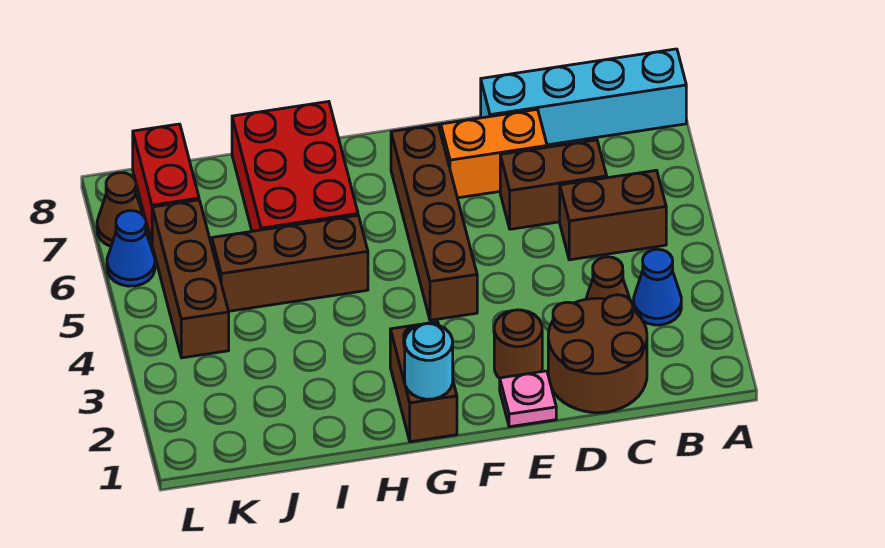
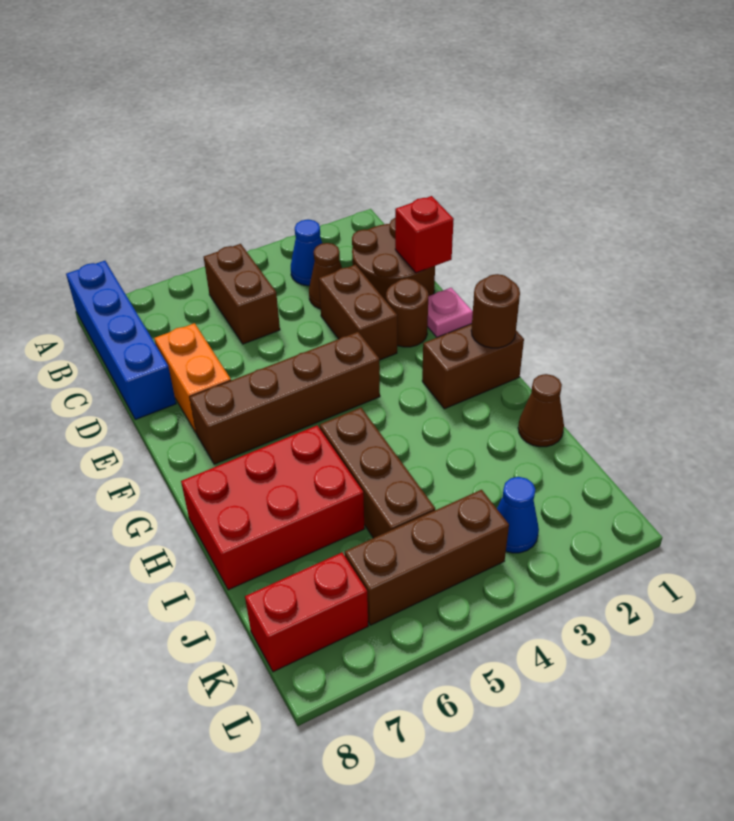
cyan 1x4 brick [481,49,686,145] -> blue 1x4 brick [66,261,176,420]
brown 1x2 brick [500,140,607,229] -> brown 1x2 brick moved to [319,265,397,360]
none -> red 1x1 brick [395,196,454,273]
cyan 1x1 round brick [405,324,453,399] -> brown 1x1 round brick [471,274,520,348]
blue 1x1 cone [107,211,155,286] -> blue 1x1 cone moved to [497,477,539,553]
brown 1x1 cone [97,173,143,246] -> brown 1x1 cone moved to [518,374,564,447]

